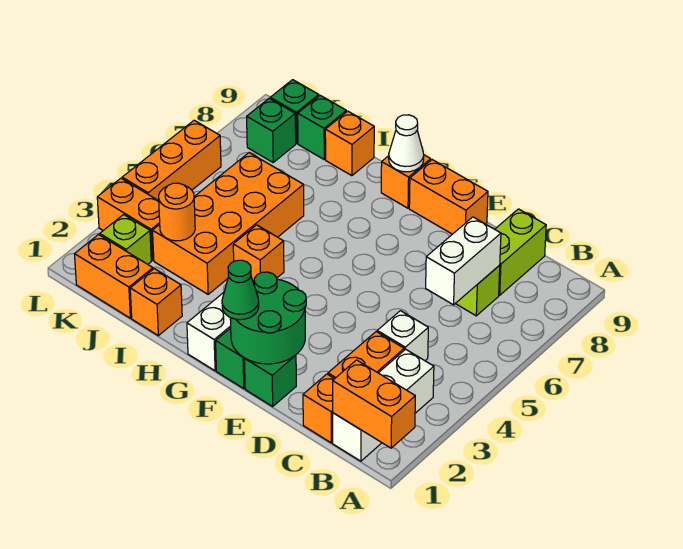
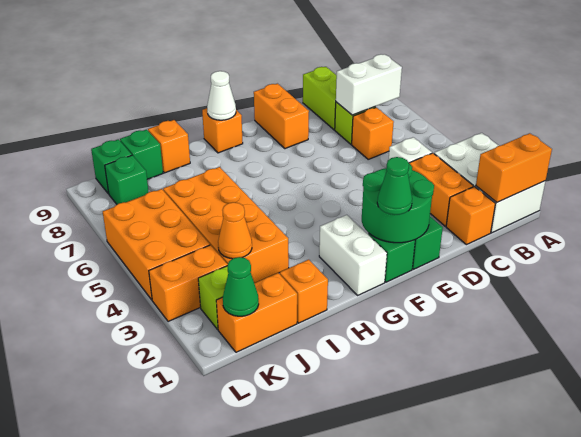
white 1x3 brick [333,349,434,461] -> white 2x3 brick [434,133,545,233]
white 1x2 brick [426,217,501,305] -> white 1x2 brick turned to [336,54,402,115]
orange 1x2 brick [409,160,488,234] -> orange 1x2 brick turned to [254,84,309,149]
orange 1x1 brick [233,225,284,281] -> orange 1x1 brick moved to [352,107,394,159]
orange 1x1 round brick [159,183,195,241] -> orange 1x1 cone [218,202,252,259]
none -> green 1x1 cone [223,257,259,316]
orange 1x3 brick [122,120,221,201] -> orange 2x3 brick [103,189,210,300]

